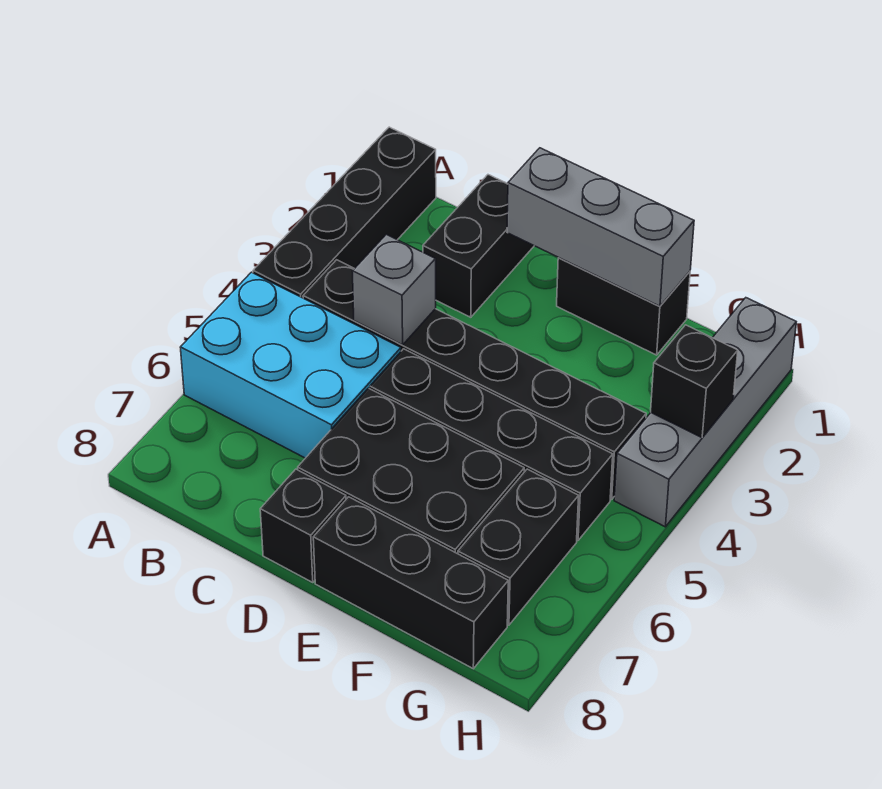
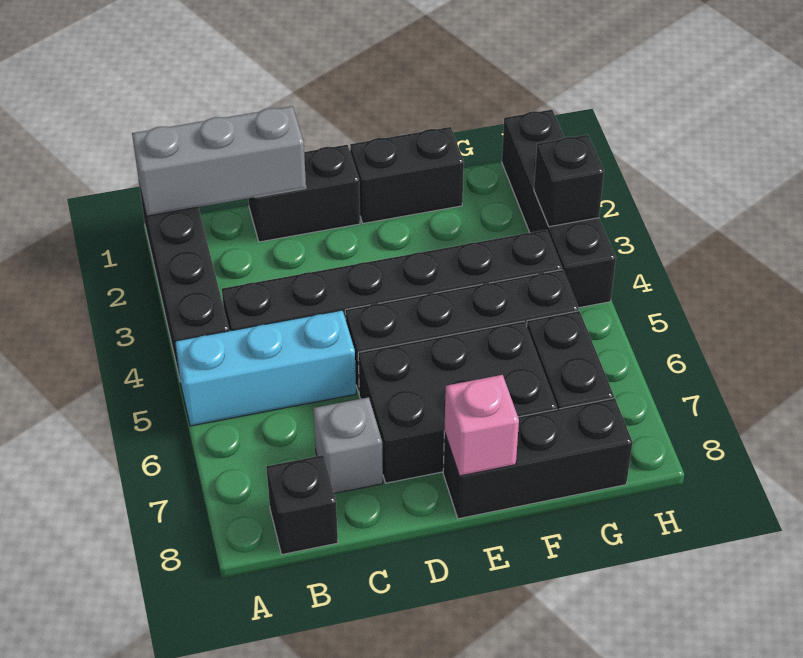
cyan 2x3 brick [180,272,401,458] -> cyan 1x3 brick [175,310,356,426]
black 1x2 brick [423,175,534,317] -> black 1x2 brick turned to [248,145,360,242]
grey 1x1 brick [353,235,436,345] -> grey 1x1 brick moved to [313,397,383,493]
grey 1x3 brick [507,148,694,306] -> grey 1x3 brick moved to [132,106,306,216]
black 1x1 brick [260,469,346,582] -> black 1x1 brick moved to [266,455,338,554]
none -> pink 1x1 brick [445,375,519,476]
grey 1x4 brick [614,298,796,527] -> black 1x4 brick [502,110,616,308]

